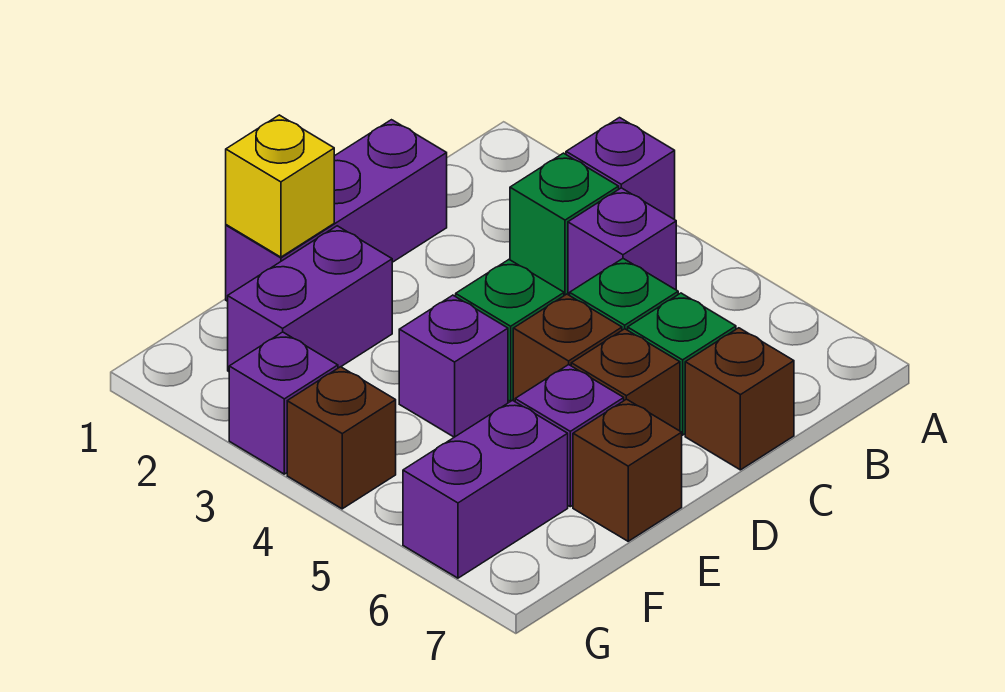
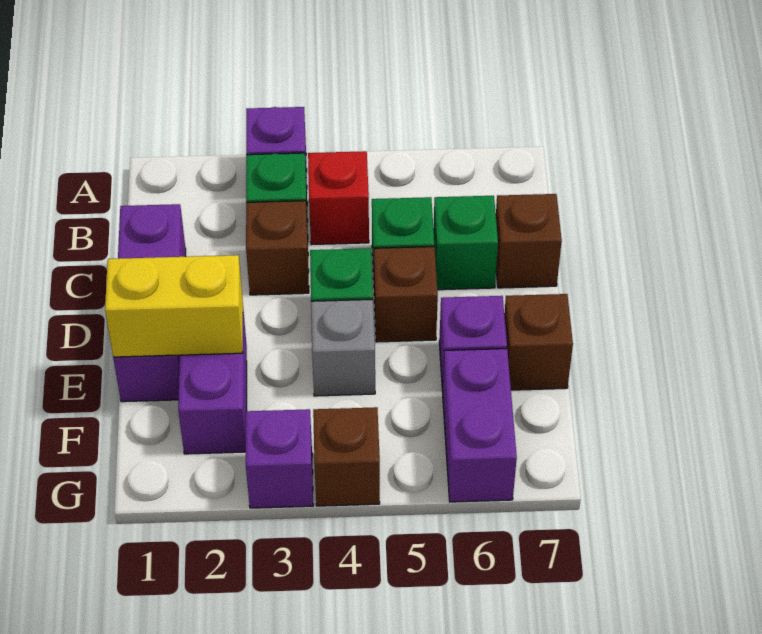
purple 1x1 brick [568,188,676,295] -> red 1x1 brick [308,151,369,245]
brown 1x1 brick [571,329,680,431] -> brown 1x1 brick moved to [246,201,309,295]
yellow 1x1 brick [226,115,334,257] -> yellow 1x2 brick [105,255,243,357]
purple 1x1 brick [399,295,508,437] -> grey 1x1 brick [311,300,375,396]

